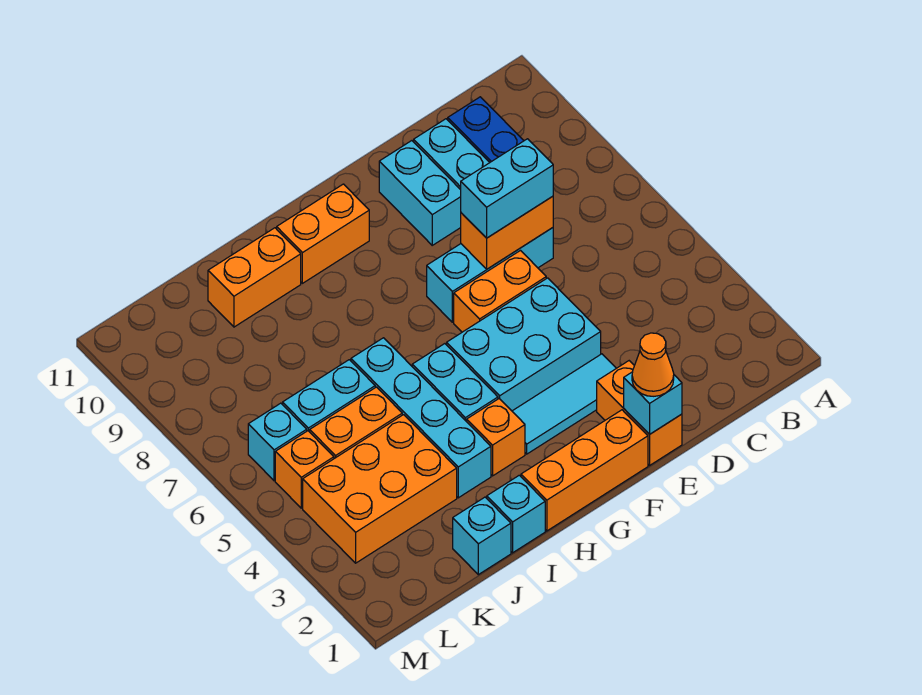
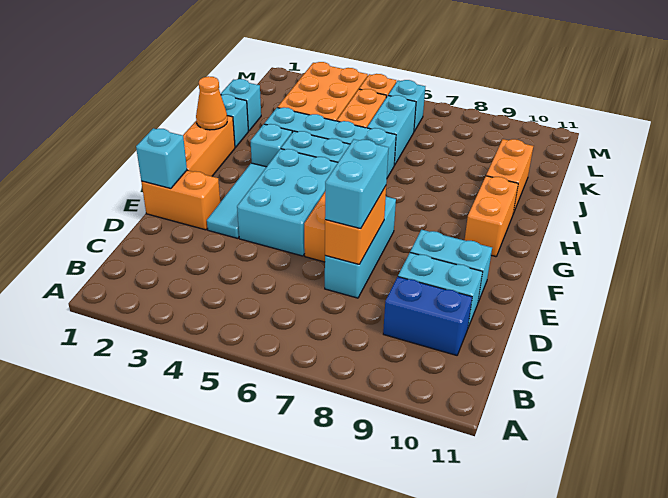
orange 1x1 cone [632,333,674,396] -> orange 1x1 cone moved to [196,76,227,130]
orange 1x1 brick [467,399,525,476] -> cyan 1x1 brick [251,124,292,167]

